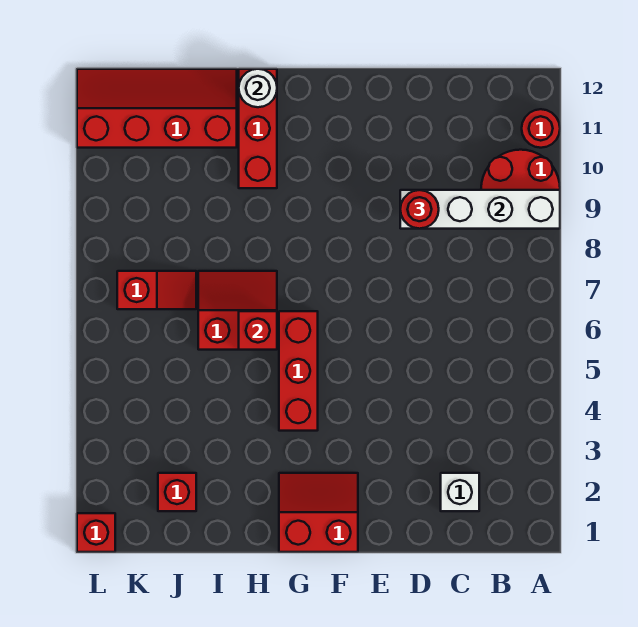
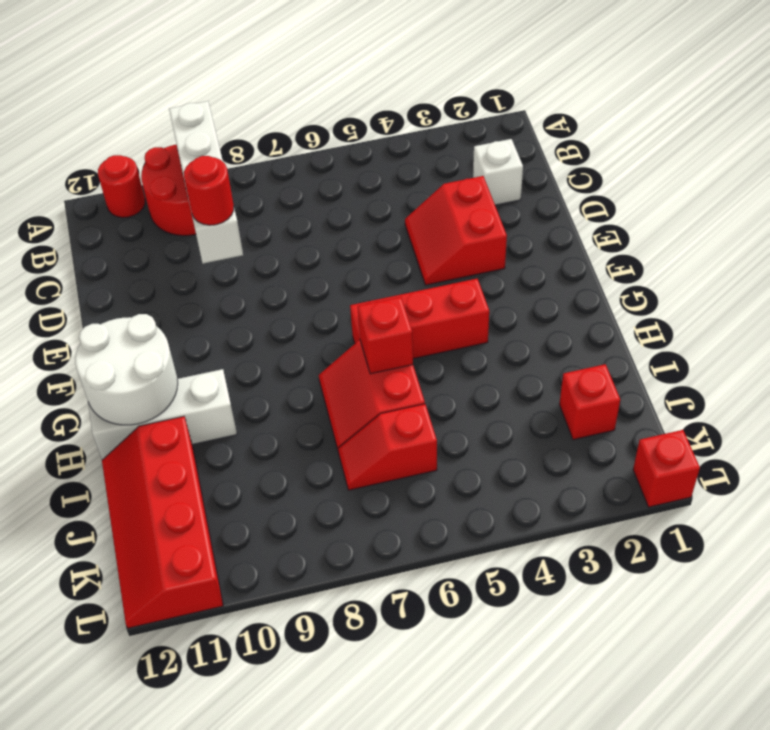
red 2x2 slope [279,473,358,552] -> red 2x2 slope moved to [405,176,507,285]
red 1x3 brick [239,69,277,188] -> white 1x3 brick [88,369,237,460]
white 1x1 round brick [239,69,277,107] -> white 2x2 round brick [75,314,178,425]
red 1x2 slope [117,271,196,309] -> red 1x2 slope turned to [338,404,437,490]

